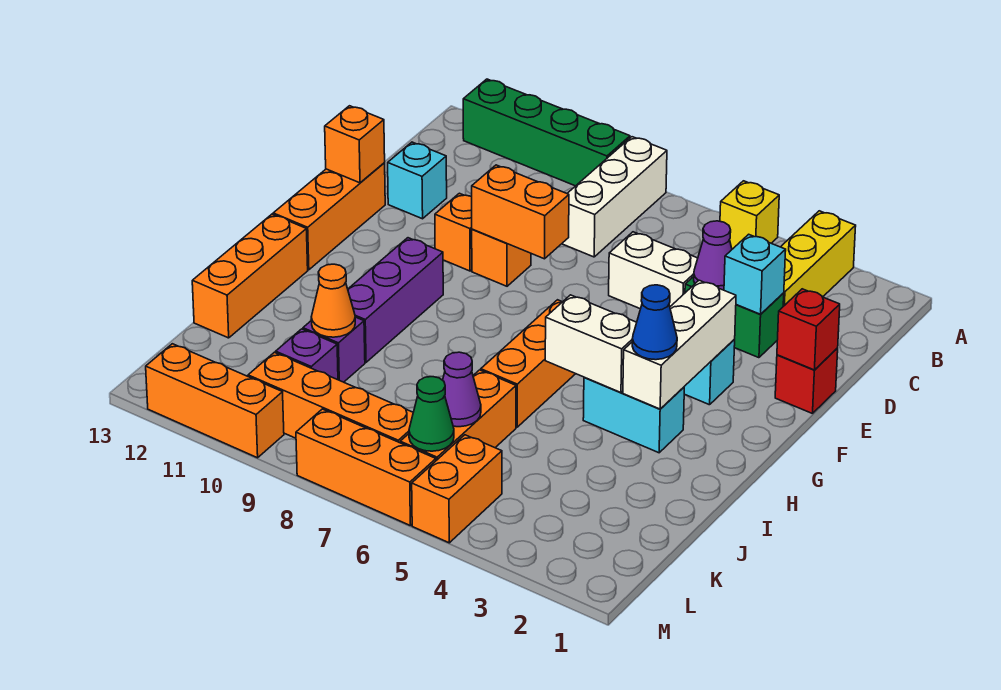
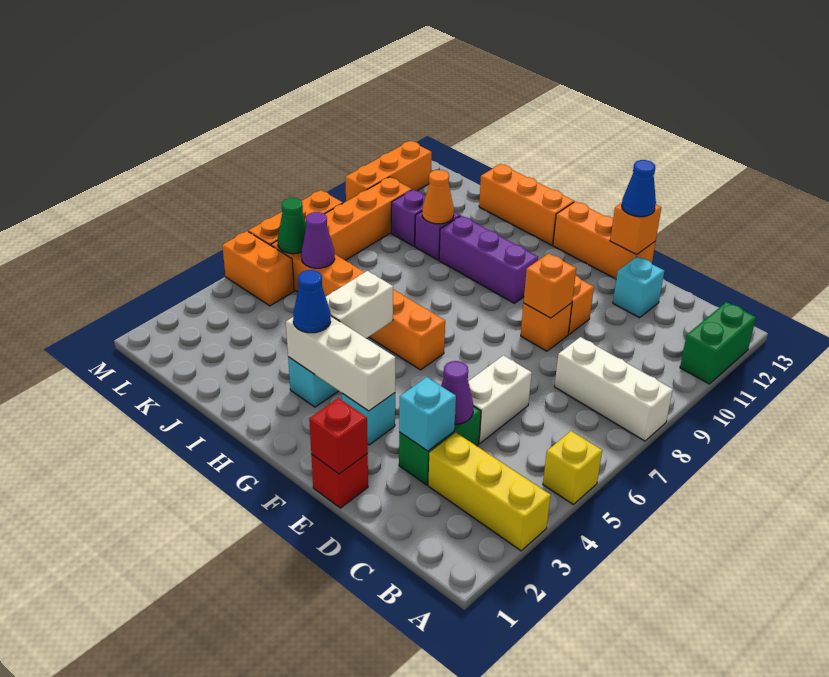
green 1x4 brick [463,79,630,186] -> green 1x2 brick [680,302,756,384]
orange 1x2 brick [472,165,569,259] -> orange 1x1 brick [524,253,576,318]
none -> blue 1x1 cone [622,160,656,217]

